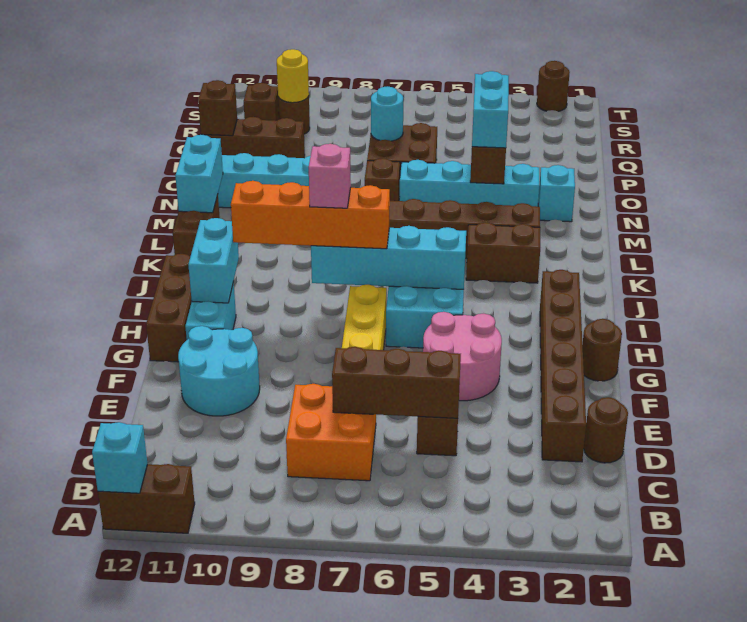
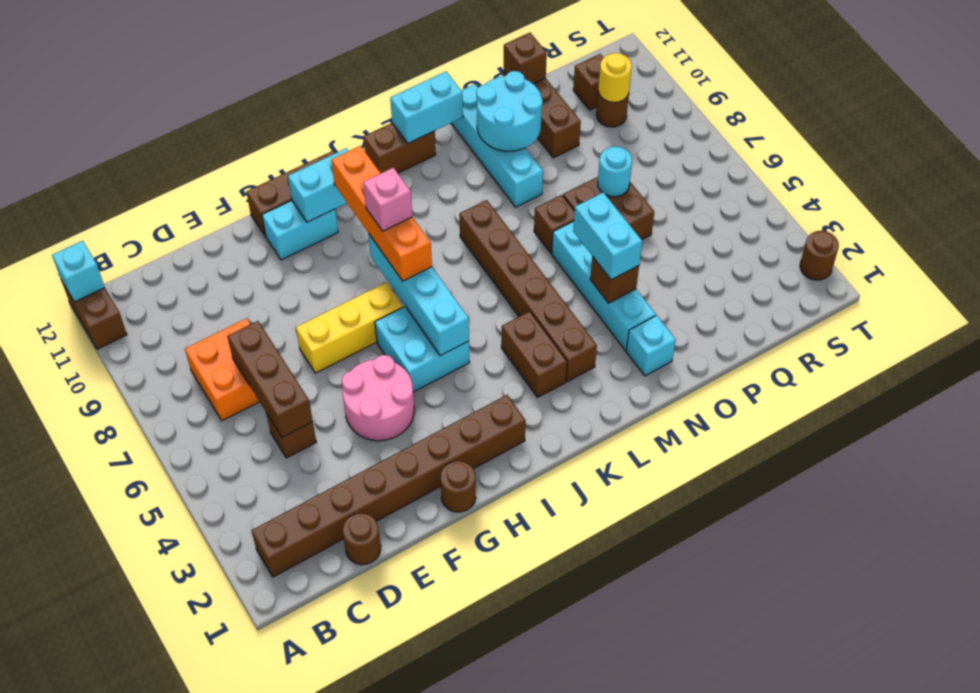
brown 1x6 brick [540,270,586,462] -> brown 1x8 brick [251,395,526,577]
cyan 2x2 round brick [178,326,260,416] -> cyan 2x2 round brick moved to [476,71,543,151]
cyan 1x2 brick [472,71,509,148] -> cyan 1x2 brick turned to [573,192,642,280]

